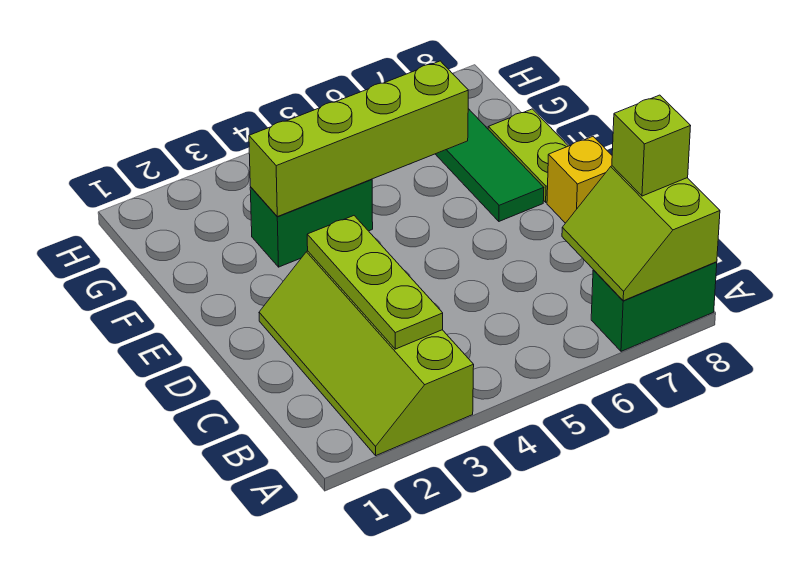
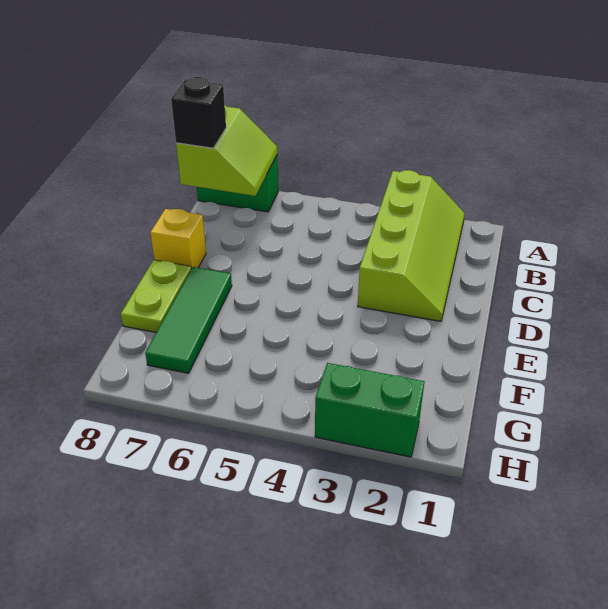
lime 1x3 plate [307,216,443,349] -> none
lime 1x1 brick [612,95,690,196] -> black 1x1 brick [171,77,226,148]
green 1x2 brick [250,179,373,267] -> green 1x2 brick moved to [315,363,424,457]
lime 1x4 brick [249,61,468,217] -> none

